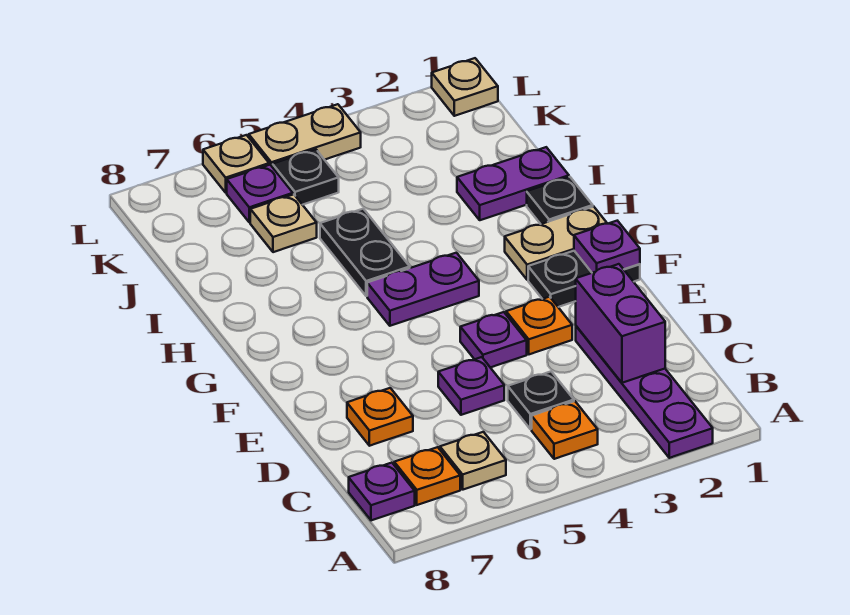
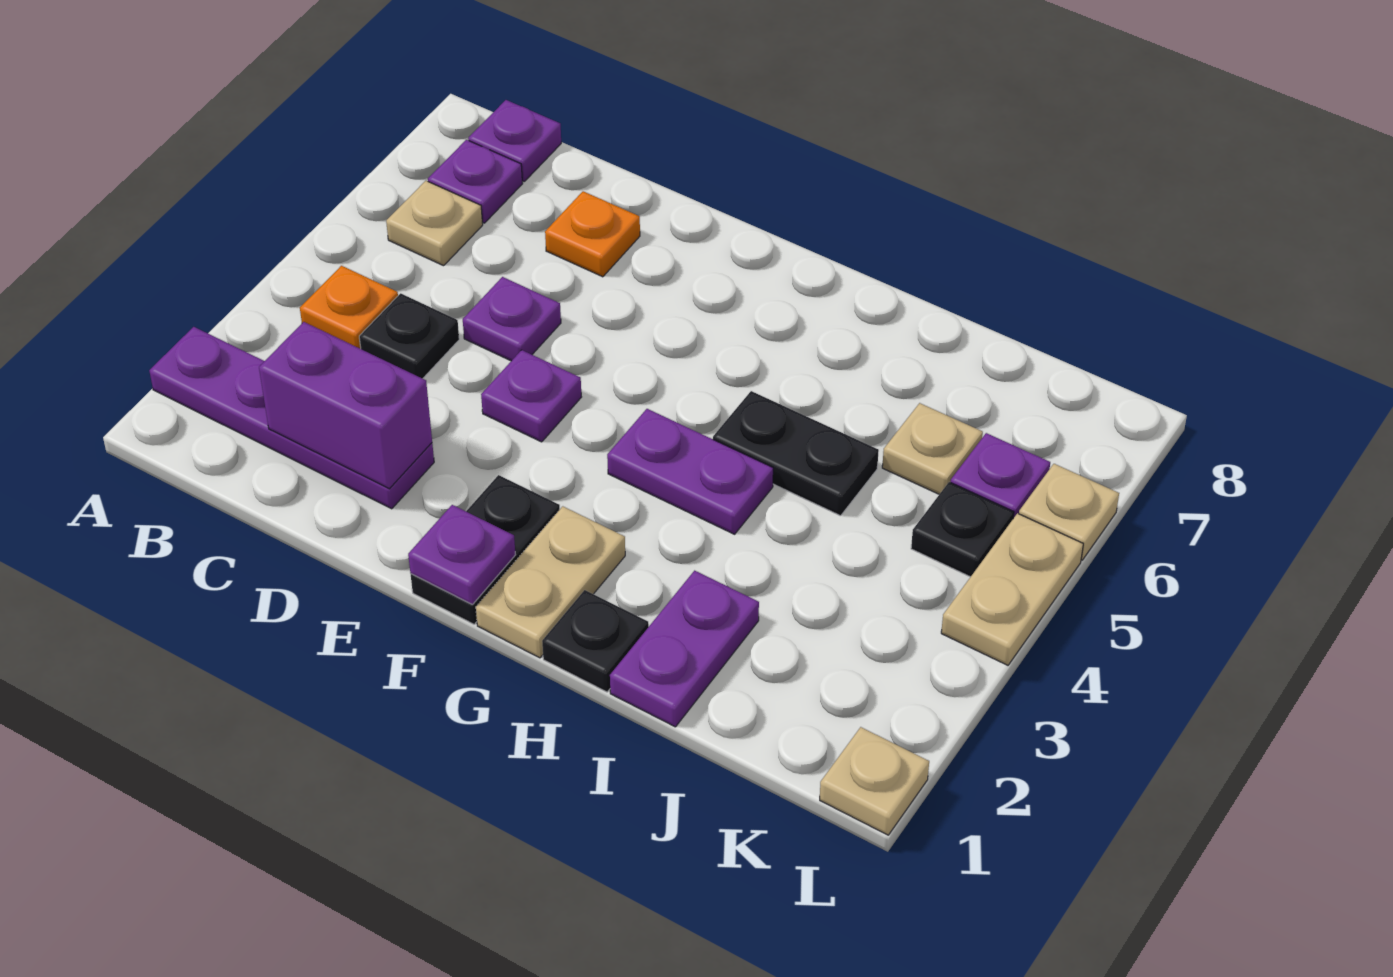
orange 1x1 plate [394,447,460,505] -> purple 1x1 plate [428,140,523,223]
orange 1x1 plate [506,297,572,354] -> none
purple 1x2 plate [367,253,479,326] -> purple 1x2 plate turned to [607,409,773,534]

